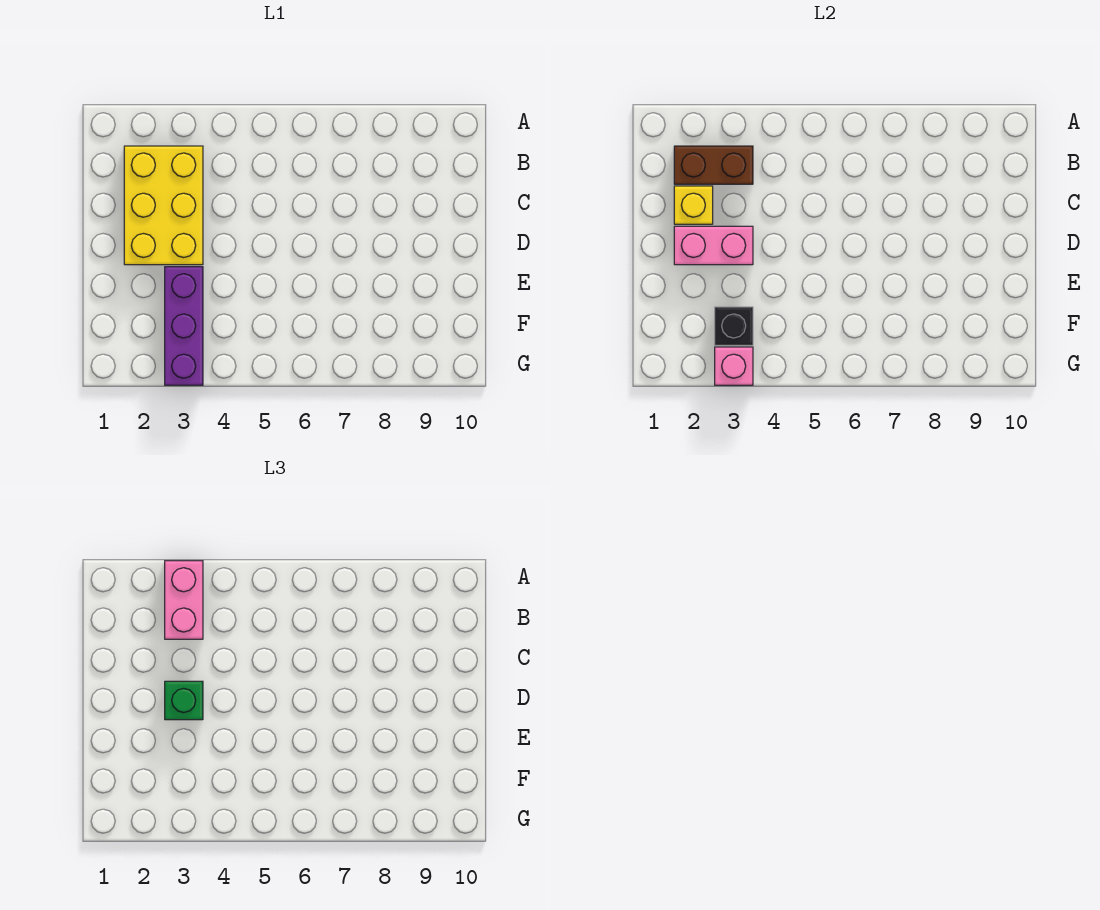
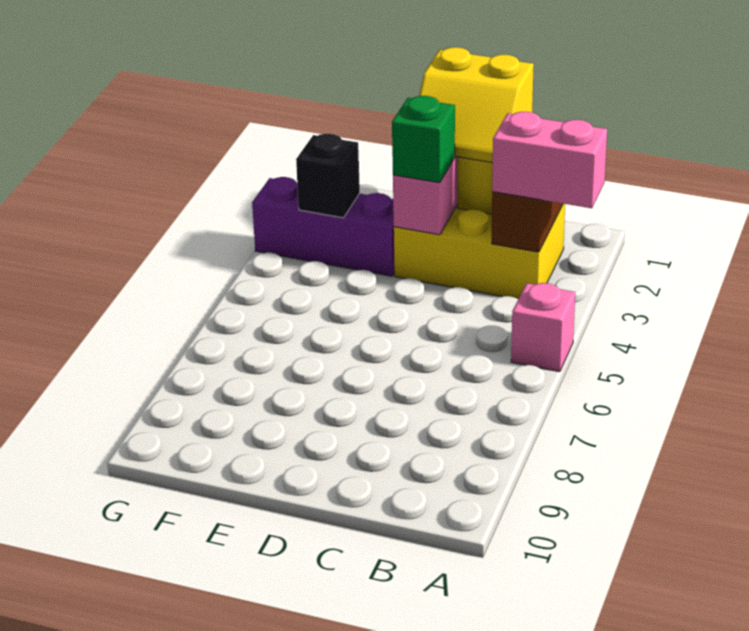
none -> yellow 2x2 slope [419,47,534,163]
pink 1x1 brick [715,347,753,385] -> pink 1x1 brick moved to [511,283,575,372]

